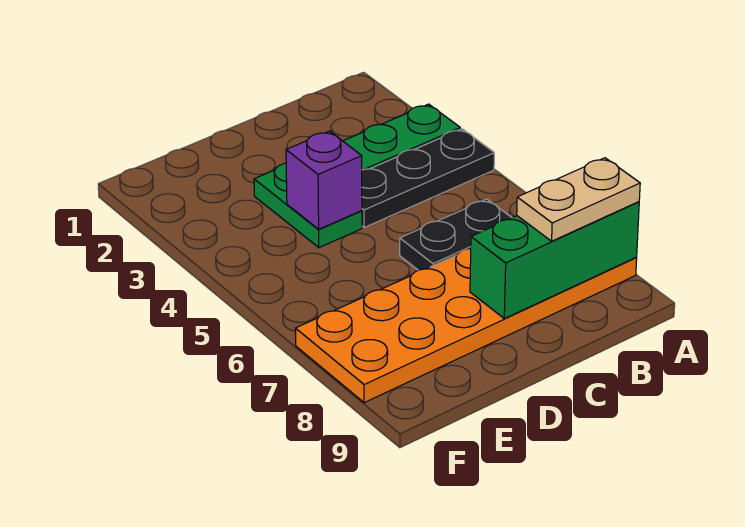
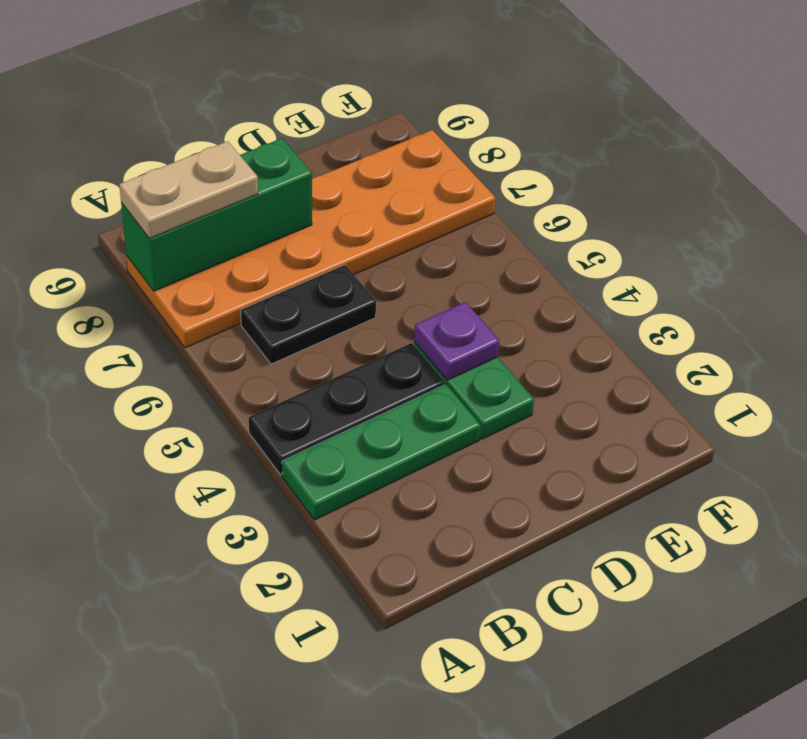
purple 1x1 brick [286,131,362,229] -> purple 1x1 plate [414,302,499,380]

